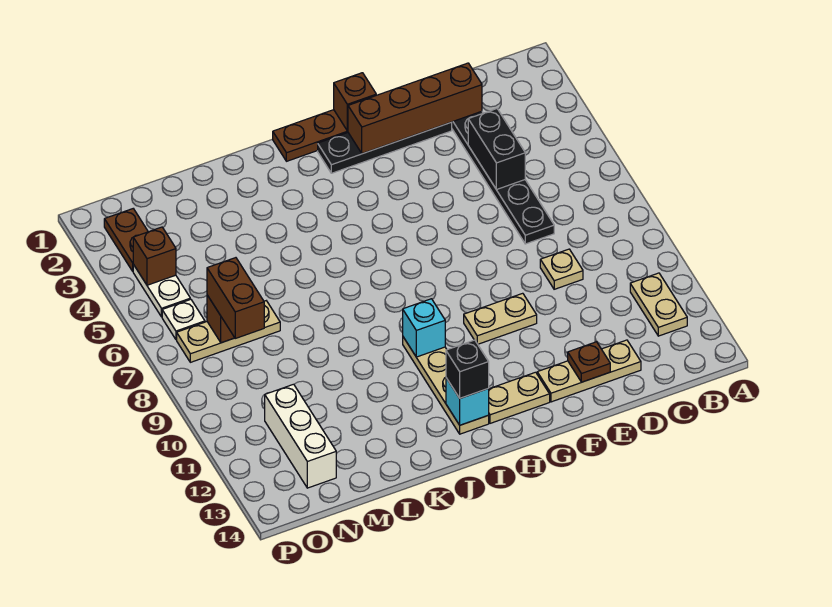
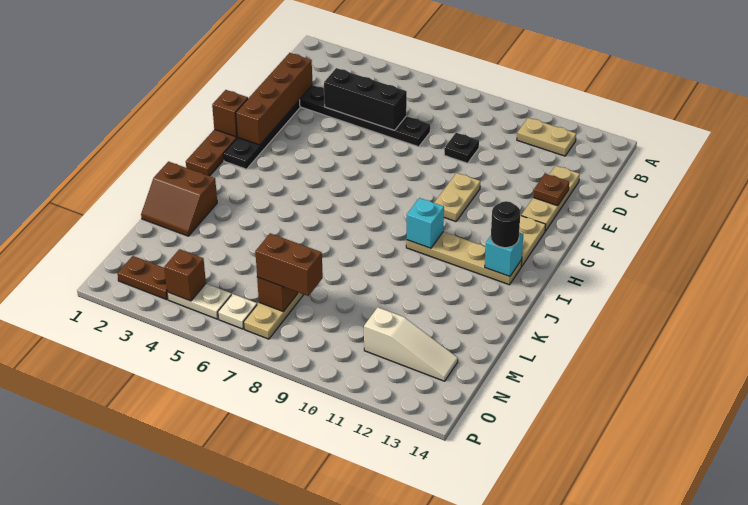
black 1x2 brick [468,109,525,190] -> black 1x3 brick [324,68,407,130]
tan 1x1 plate [540,249,583,289] -> black 1x1 plate [444,133,479,163]
black 1x1 brick [446,340,489,398] -> black 1x1 round brick [491,201,520,248]
none -> brown 2x2 slope [141,162,217,236]
white 1x3 brick [265,384,336,488] -> white 1x3 slope [364,307,458,381]

